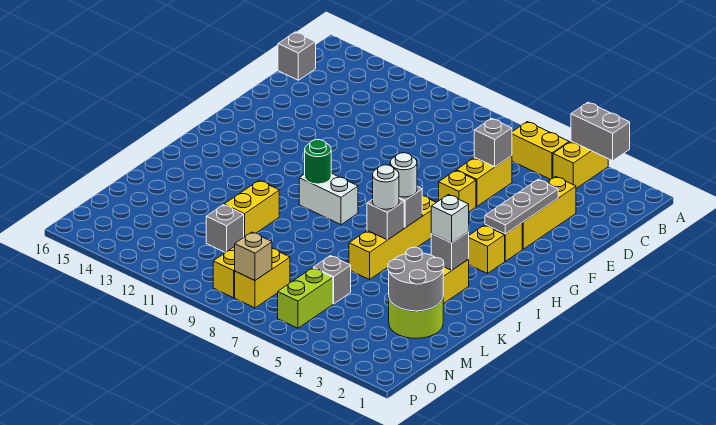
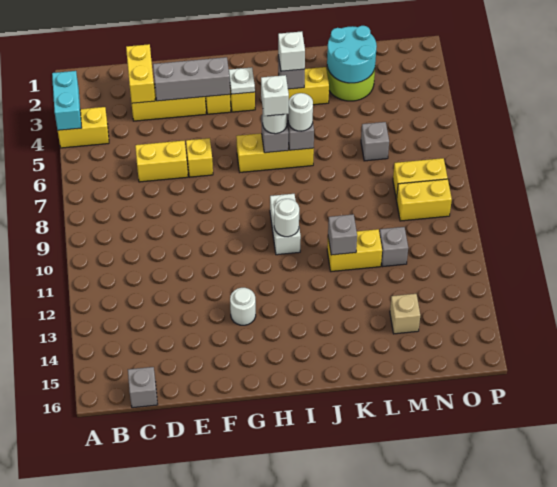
grey 1x2 brick [571,102,630,161] -> cyan 1x2 brick [52,71,82,130]
yellow 1x2 brick [512,122,569,180] -> yellow 1x2 brick moved to [126,44,155,103]
grey 1x1 brick [474,119,512,167] -> grey 1x1 brick moved to [328,214,357,255]
grey 1x3 plate [485,180,558,234] -> grey 1x3 brick [153,57,230,101]
none -> white 1x1 round brick [230,288,256,325]
none -> white 1x1 plate [229,67,255,94]
yellow 1x4 brick [349,196,436,280] -> yellow 1x3 brick [236,133,314,172]
none -> white 1x1 brick [261,75,289,116]
green 1x1 round brick [305,140,331,184] -> white 1x1 round brick [274,199,299,237]
grey 2x2 round brick [388,247,444,311] -> cyan 2x2 round brick [327,26,377,83]
lime 1x2 brick [278,268,333,328] -> none
tan 1x1 brick [235,232,272,280] -> tan 1x1 brick moved to [390,294,420,334]

